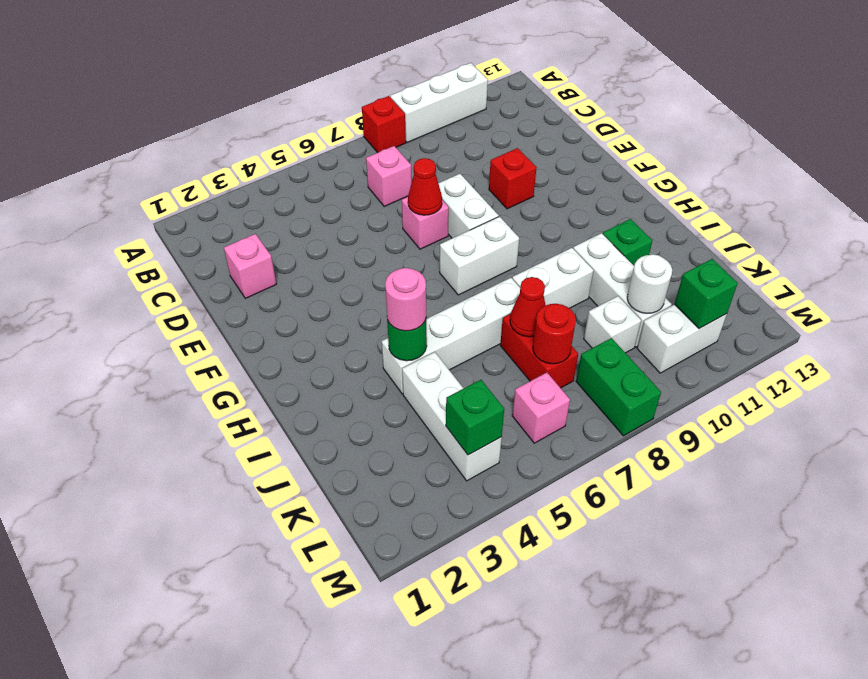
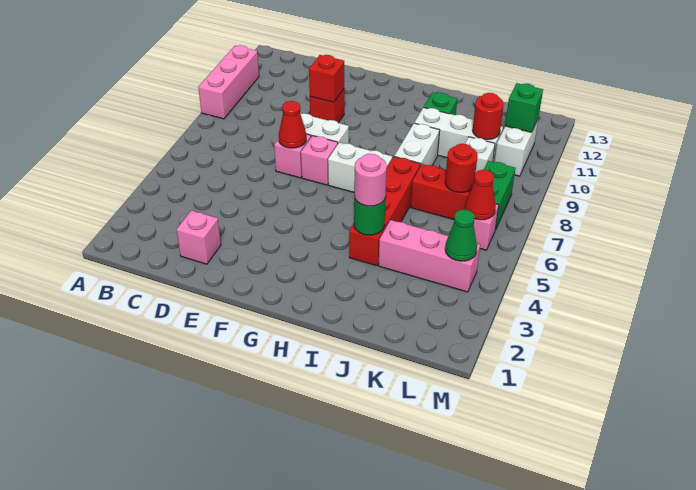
red 1x1 brick [362,96,406,153] -> red 1x1 brick moved to [309,55,344,102]
white 1x3 brick [390,63,488,143] -> pink 1x3 brick [198,45,259,119]
pink 1x1 brick [366,146,412,206] -> pink 1x1 brick moved to [301,136,338,185]
white 1x2 brick [440,217,519,295] -> white 1x2 brick turned to [328,142,392,192]
white 1x4 brick [382,278,520,394] -> red 1x4 brick [349,157,420,266]
white 1x3 brick [402,352,502,481] -> pink 1x3 brick [379,220,480,292]
red 1x1 cone [510,277,546,337] -> red 1x1 cone moved to [465,170,496,220]
white 1x1 round brick [627,254,672,313] -> red 1x1 round brick [473,93,504,139]
green 1x1 brick [446,380,504,455] -> green 1x1 cone [445,210,477,261]
green 1x2 brick [576,338,661,436] -> green 1x2 brick turned to [484,161,515,230]

